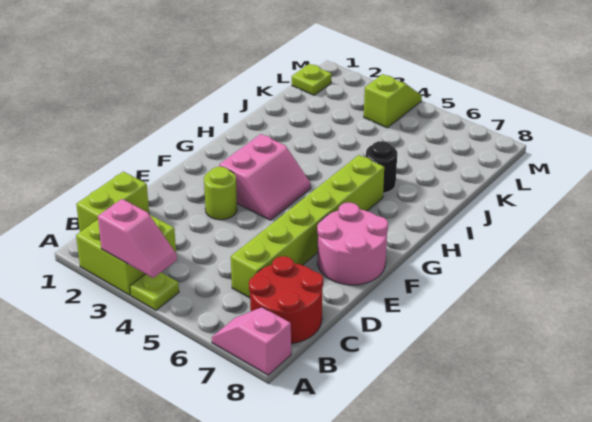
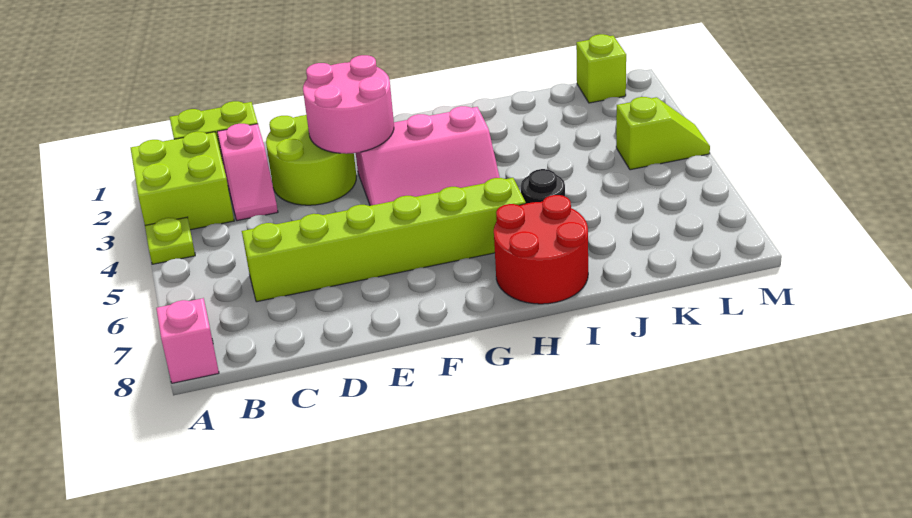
pink 1x2 slope [98,199,177,278] -> pink 1x2 slope moved to [217,124,278,221]
red 2x2 round brick [249,256,323,343] -> red 2x2 round brick moved to [494,195,588,304]
lime 1x1 round brick [204,167,237,220] -> lime 2x2 round brick [266,115,356,205]
pink 2x2 round brick [317,203,388,285] -> pink 2x2 round brick moved to [303,55,394,154]
pink 2x2 slope [219,134,311,220] -> pink 2x3 slope [356,106,500,206]
lime 1x1 plate [292,64,332,95] -> lime 1x1 brick [576,34,626,103]

